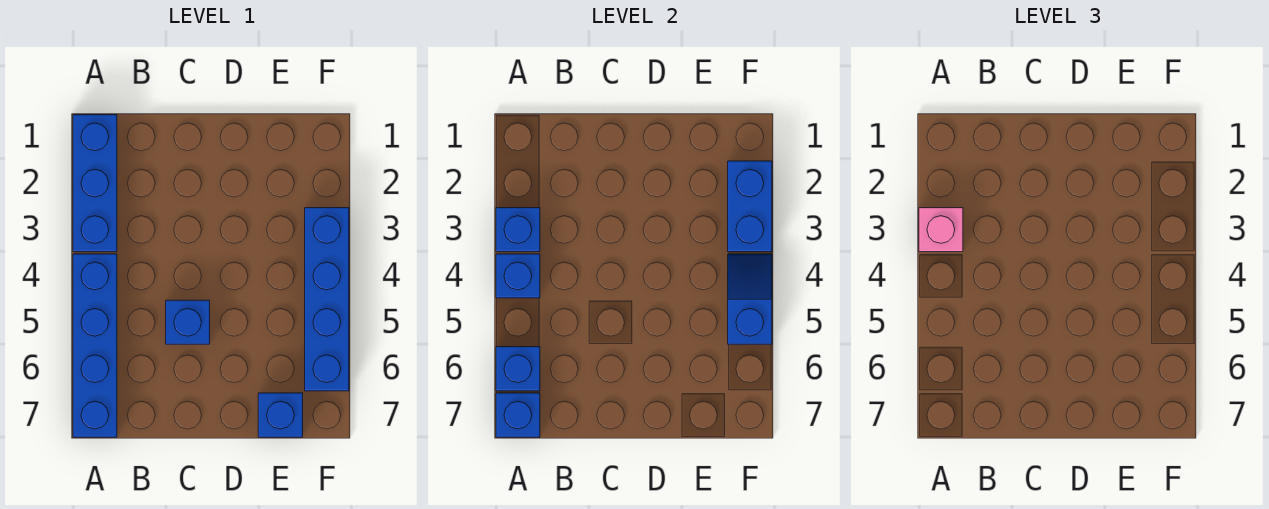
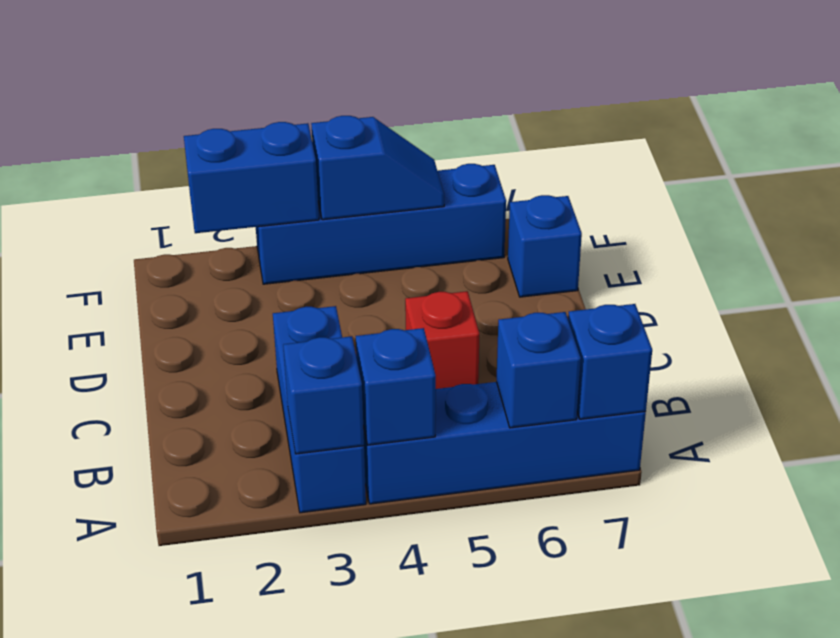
blue 1x3 brick [73,115,117,252] -> blue 1x3 brick turned to [273,306,366,513]
pink 1x1 brick [919,208,963,252] -> none
blue 1x1 brick [166,300,210,344] -> red 1x1 brick [405,291,479,389]
blue 1x2 slope [728,254,772,344] -> blue 1x2 slope turned to [311,116,444,220]

